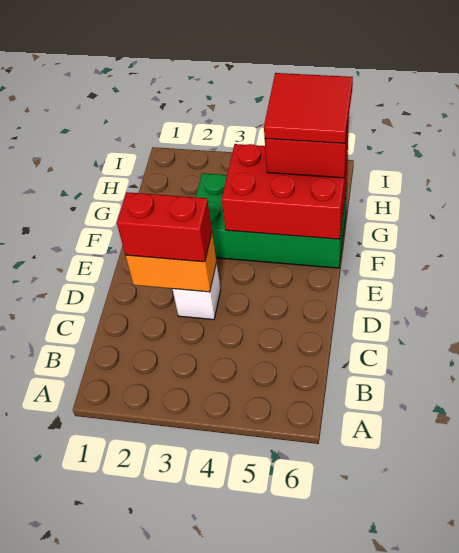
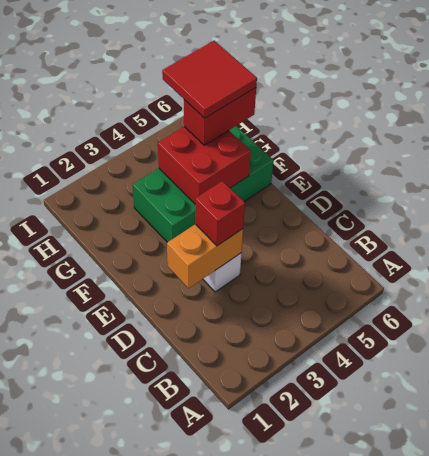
red 1x2 brick [117,192,212,262] -> red 1x1 brick [195,181,245,246]
red 2x3 brick [222,144,348,239] -> red 2x2 brick [158,127,251,204]

